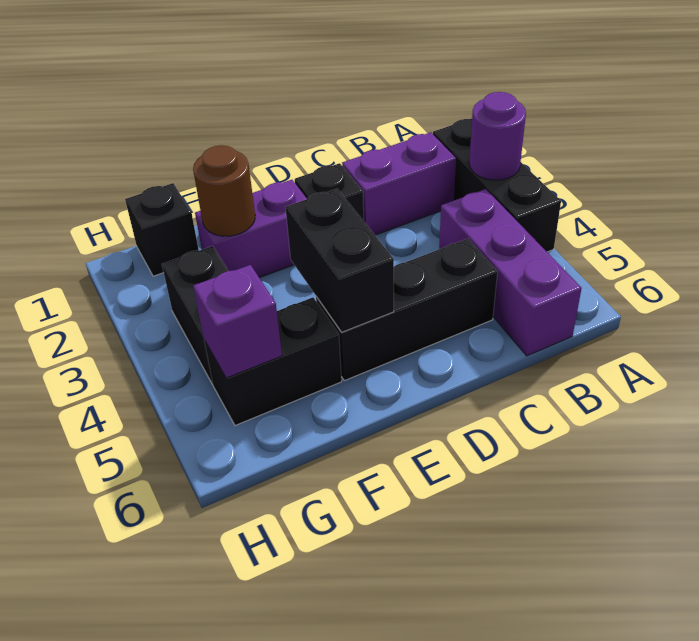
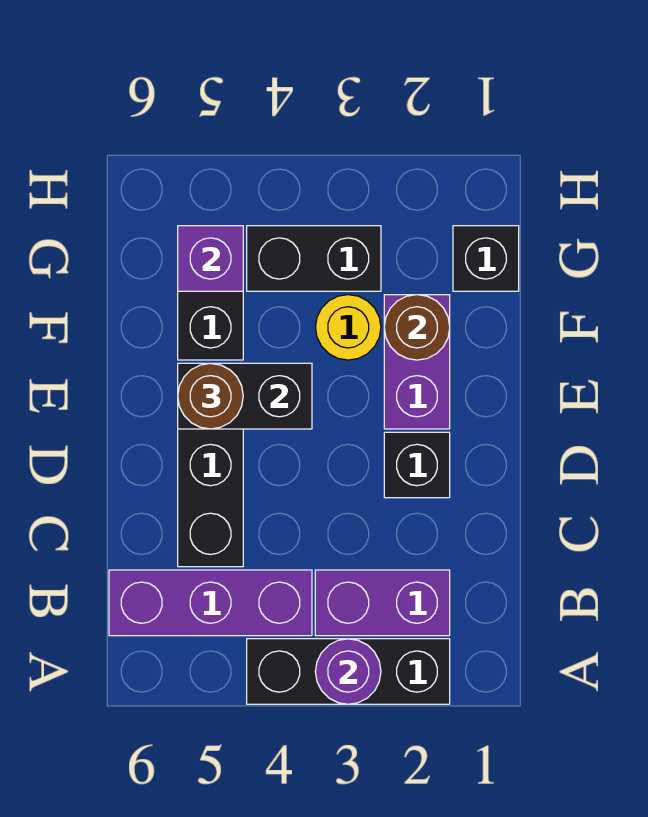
purple 1x2 brick [342,132,456,235] -> purple 1x2 brick turned to [315,570,450,636]
none -> brown 1x1 round brick [178,363,243,429]
none -> yellow 1x1 round brick [315,295,381,360]

